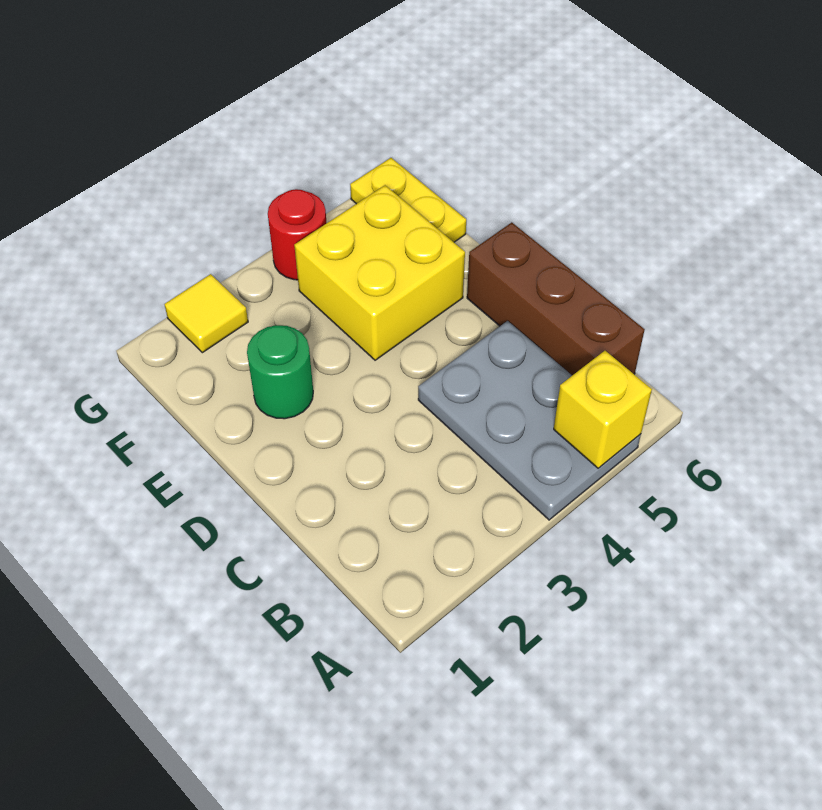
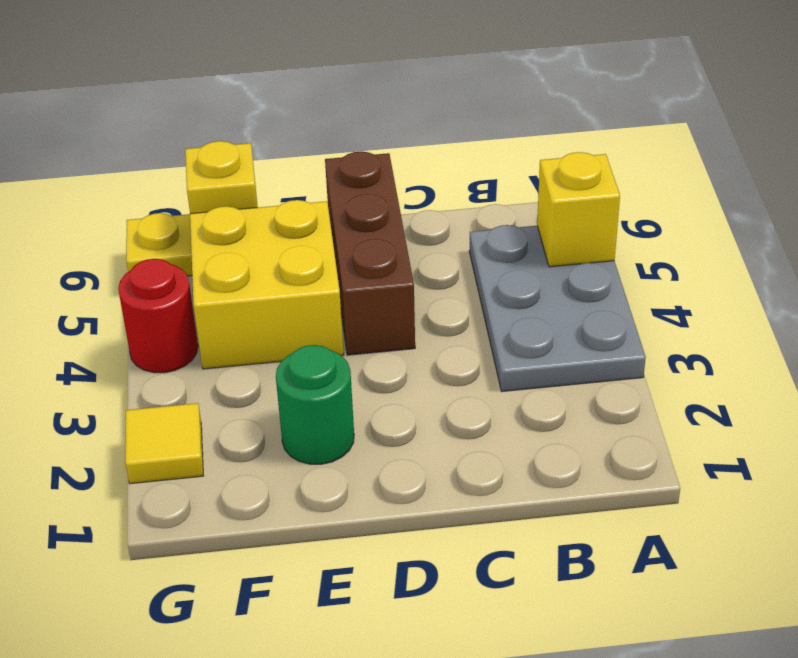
grey 2x3 plate [418,321,641,520] -> grey 2x3 plate turned to [469,225,646,391]
brown 1x3 brick [467,222,645,375] -> brown 1x3 brick turned to [325,151,415,355]
none -> yellow 1x1 brick [185,141,258,214]

